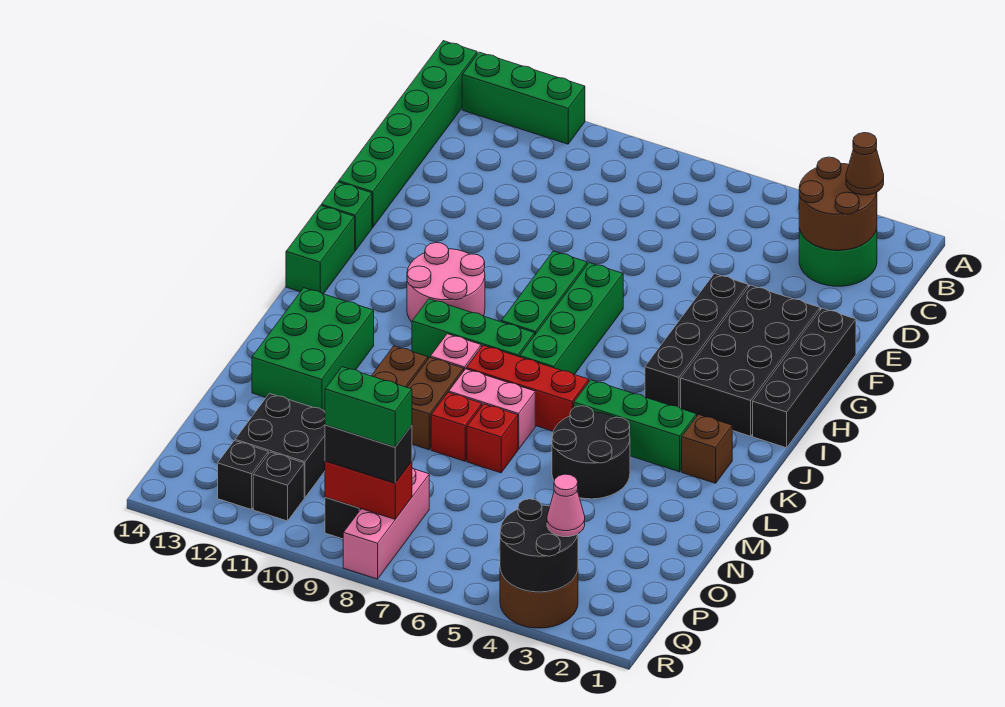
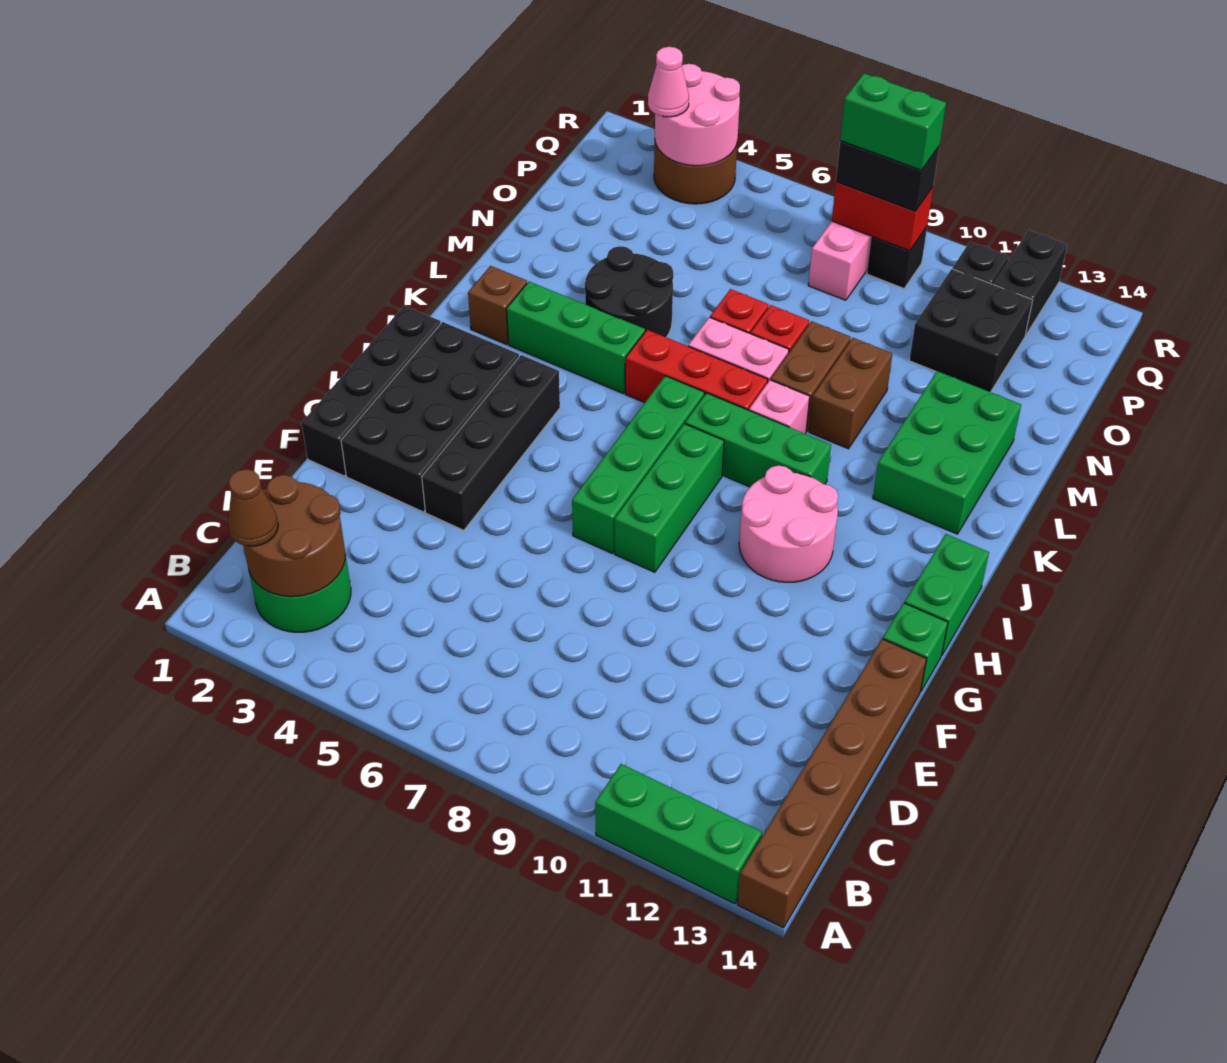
green 1x6 brick [339,41,477,227] -> brown 1x6 brick [737,639,927,928]
black 2x2 round brick [500,499,578,592] -> pink 2x2 round brick [655,64,740,166]
black 1x1 brick [218,441,268,509] -> black 1x2 brick [994,230,1067,336]

